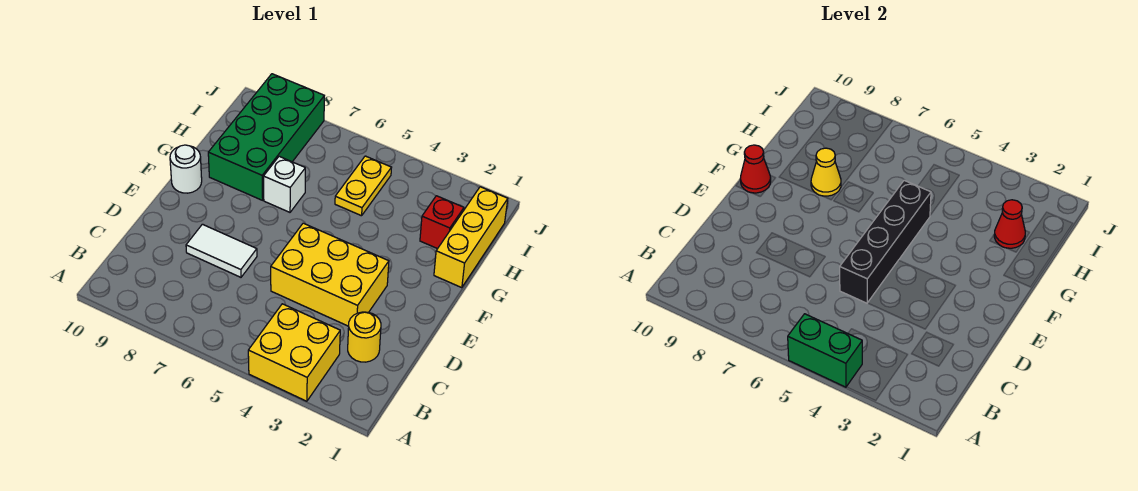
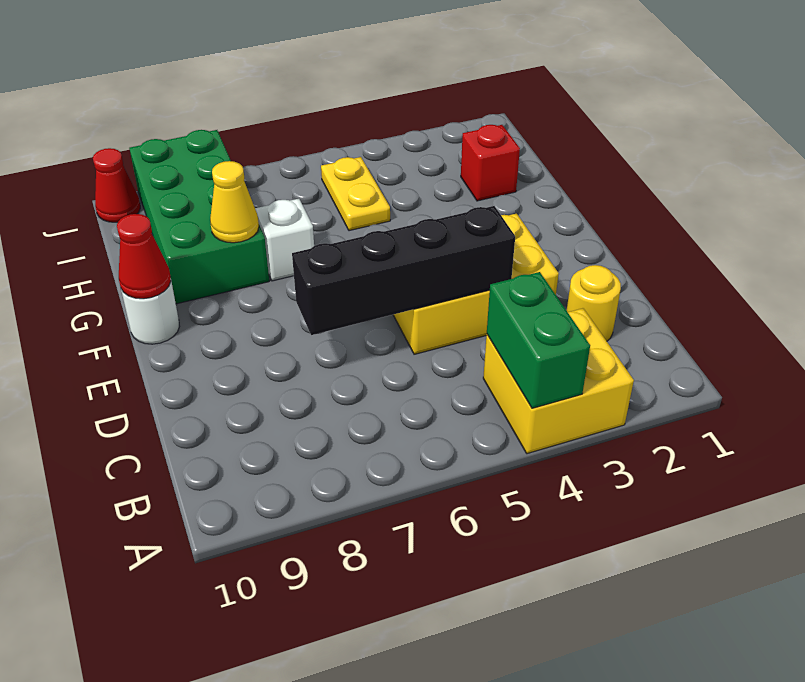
green 1x2 brick [788,314,862,387] -> green 1x2 brick turned to [487,272,590,408]
black 1x4 brick [840,180,931,303] -> black 1x4 brick turned to [292,206,515,335]
white 1x2 tile [186,224,257,277] -> none
yellow 1x3 brick [434,187,508,288] -> none
red 1x1 cone [994,200,1025,248] -> red 1x1 cone moved to [93,148,140,223]

